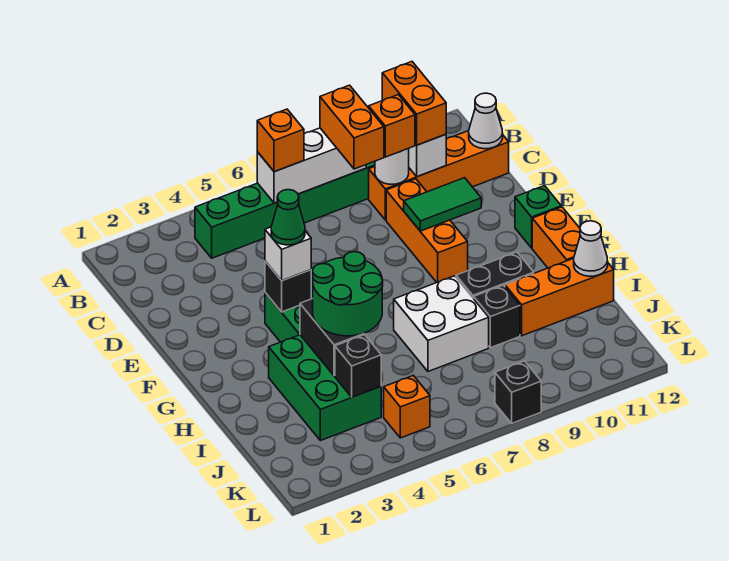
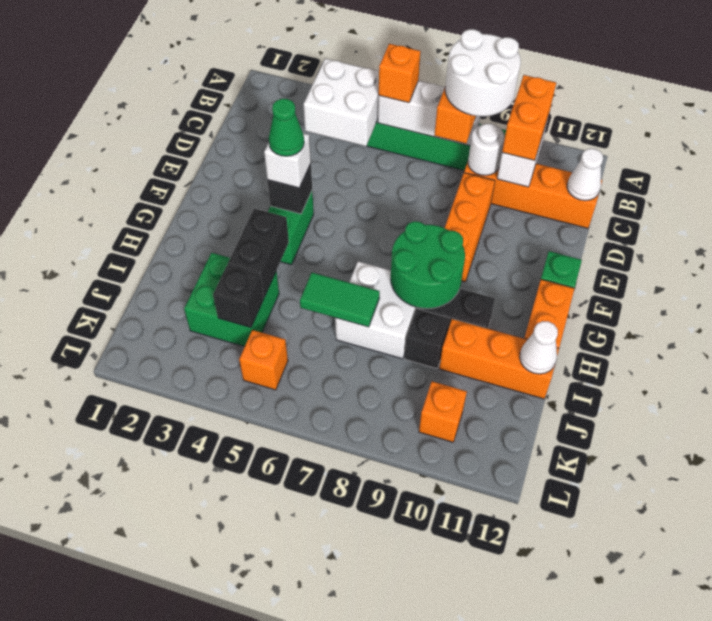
none -> white 2x2 brick [303,59,379,146]
none -> white 2x2 round brick [445,29,521,116]
orange 1x1 brick [369,95,415,157] -> orange 1x1 brick moved to [419,381,467,442]
green 1x2 tile [404,178,481,231] -> green 1x2 tile moved to [300,272,380,327]
green 2x3 brick [269,335,381,441] -> green 2x2 brick [184,253,279,347]
green 2x2 round brick [312,252,383,336] -> green 2x2 round brick moved to [391,221,465,309]
black 1x1 brick [495,361,541,423] -> none

